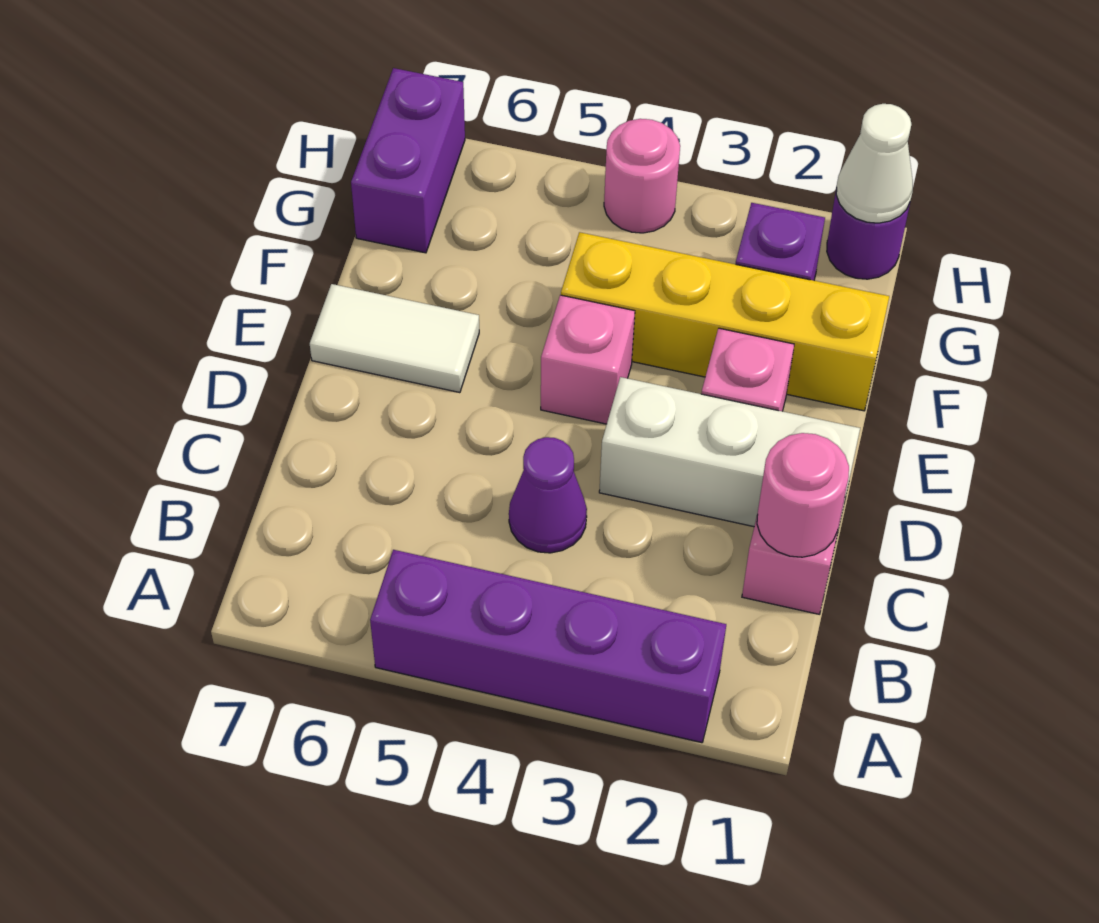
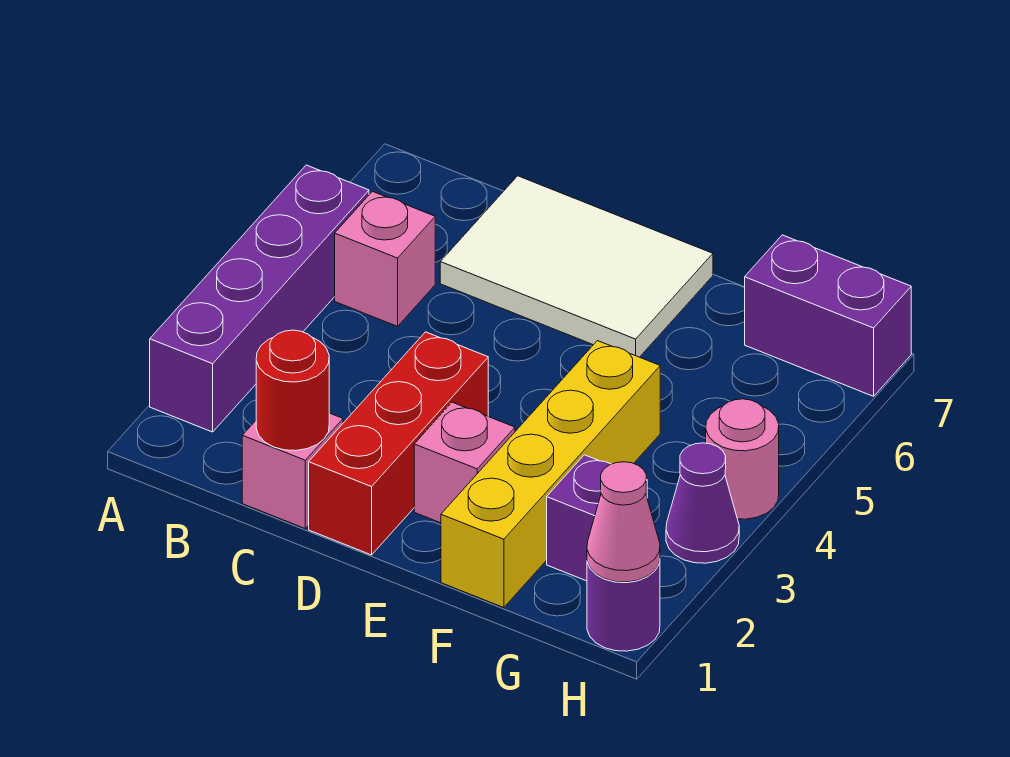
pink 1x1 round brick [757,433,849,557] -> red 1x1 round brick [256,330,329,451]
purple 1x1 cone [509,437,587,553] -> purple 1x1 cone moved to [666,443,739,563]
white 1x3 brick [599,377,860,527] -> red 1x3 brick [309,332,488,555]
pink 1x1 brick [541,295,635,424] -> pink 1x1 brick moved to [335,191,435,326]
white 1x2 tile [310,284,479,393] -> white 2x3 tile [440,176,713,357]
white 1x1 cone [836,104,913,223] -> pink 1x1 cone [587,462,660,582]

